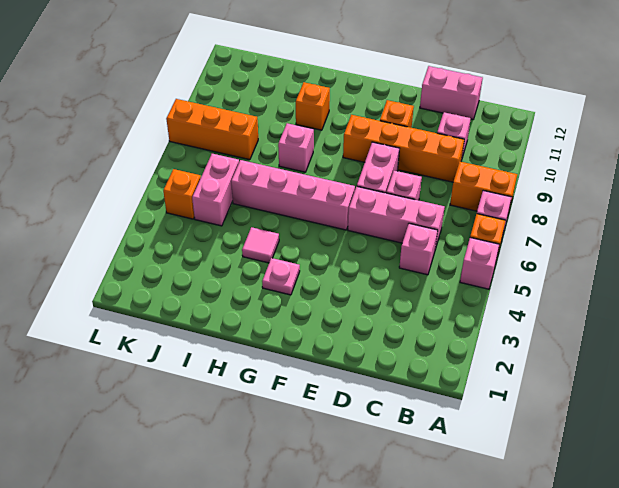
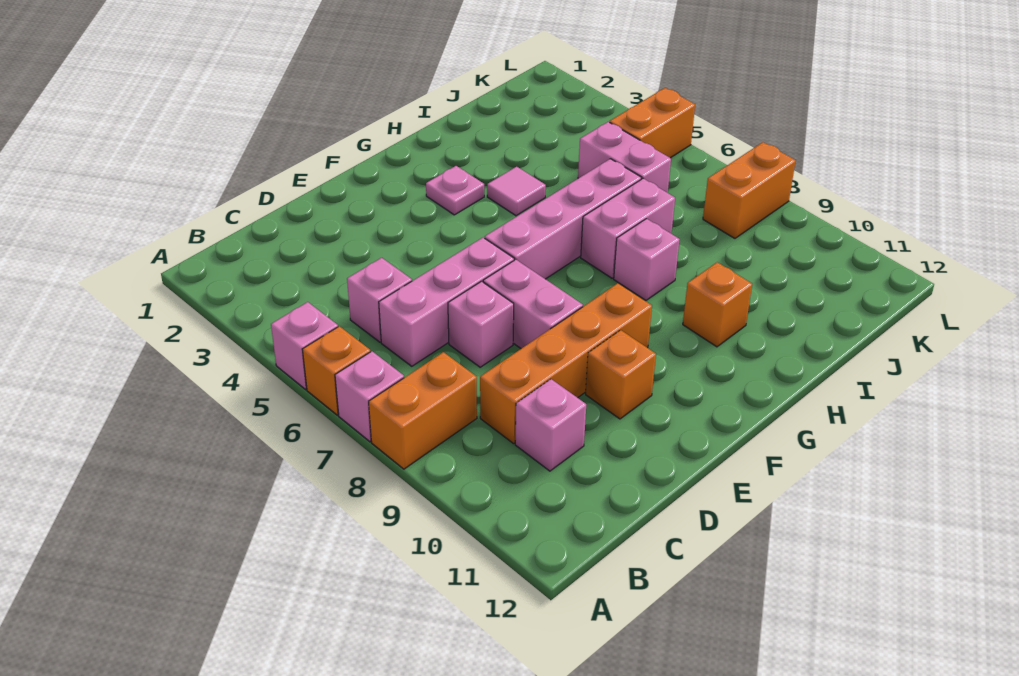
pink 1x2 brick [420,66,483,119] -> pink 1x2 brick moved to [581,178,675,278]
orange 1x3 brick [166,99,258,160] -> orange 1x2 brick [703,142,796,238]
orange 1x1 brick [163,169,201,219] -> orange 1x2 brick [610,88,695,158]

